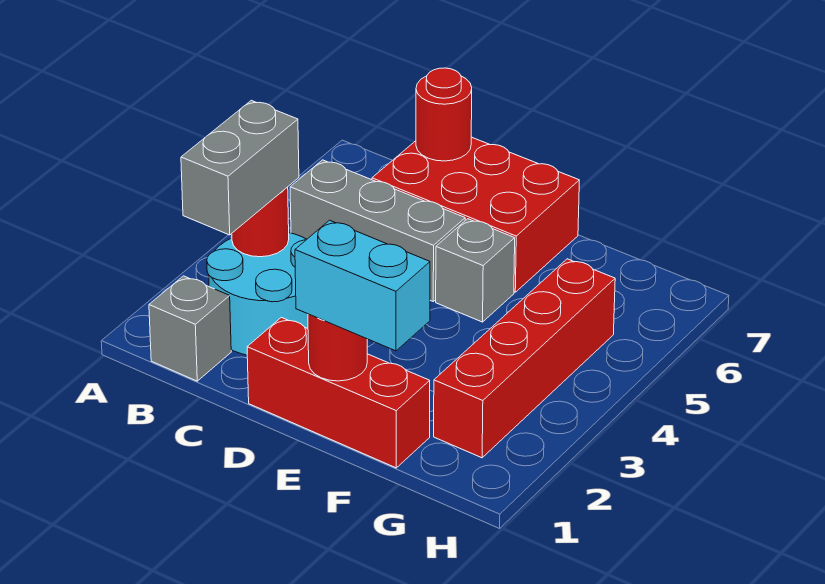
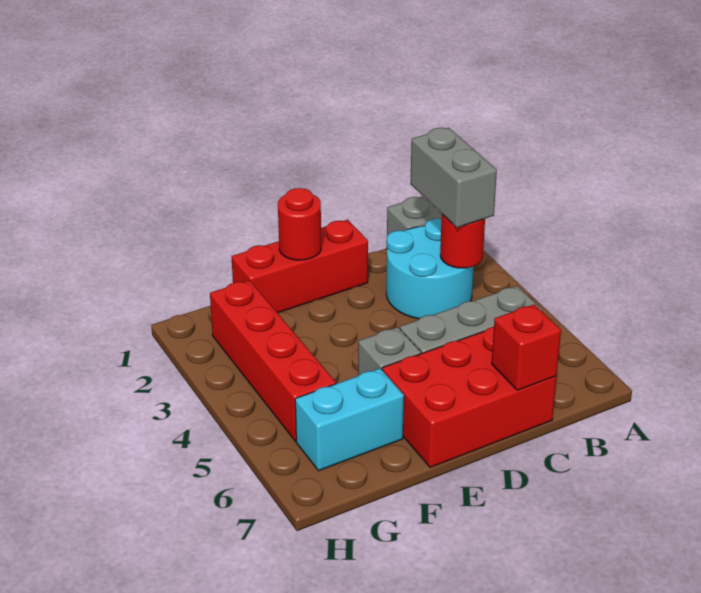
red 1x1 round brick [416,68,472,161] -> red 1x1 brick [492,305,561,390]
cyan 1x2 brick [295,220,430,351] -> cyan 1x2 brick moved to [295,368,404,471]

